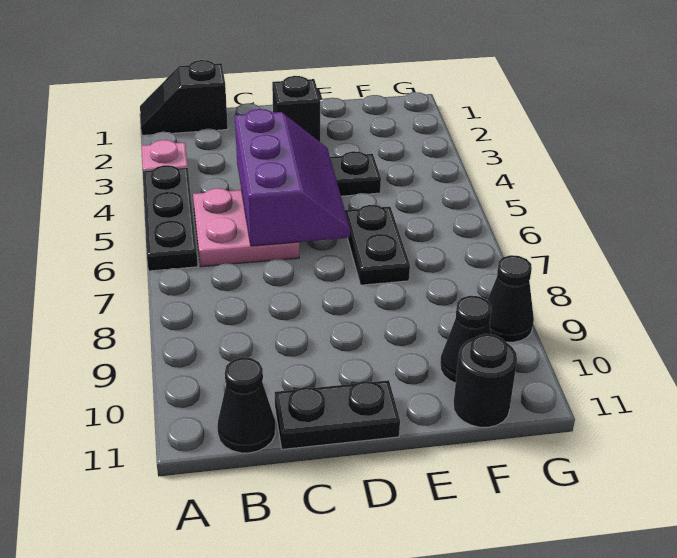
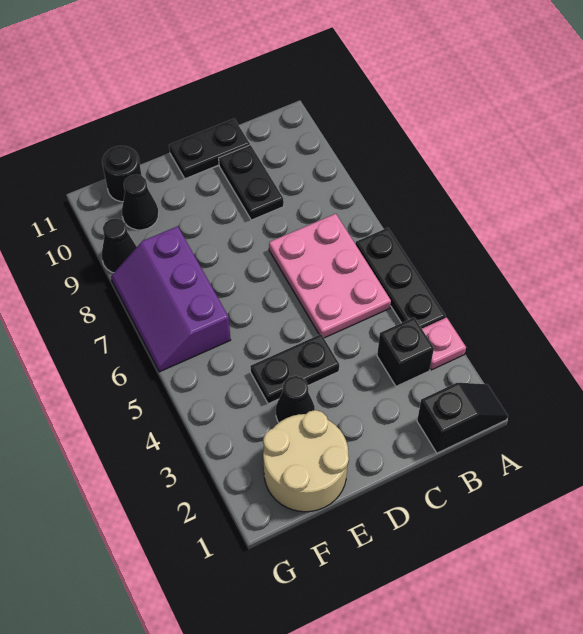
pink 2x2 plate [193,188,299,267] -> pink 2x3 plate [269,214,391,338]
black 1x1 cone [217,357,275,453] -> black 1x1 cone moved to [276,376,315,422]
purple 2x3 slope [235,109,350,246] -> purple 2x3 slope moved to [111,226,231,372]
black 1x1 brick [272,76,320,142] -> black 1x1 brick moved to [377,317,434,386]
none -> tan 2x2 round brick [263,410,349,512]
black 1x2 plate [345,205,410,285] -> black 1x2 plate moved to [219,145,284,220]

